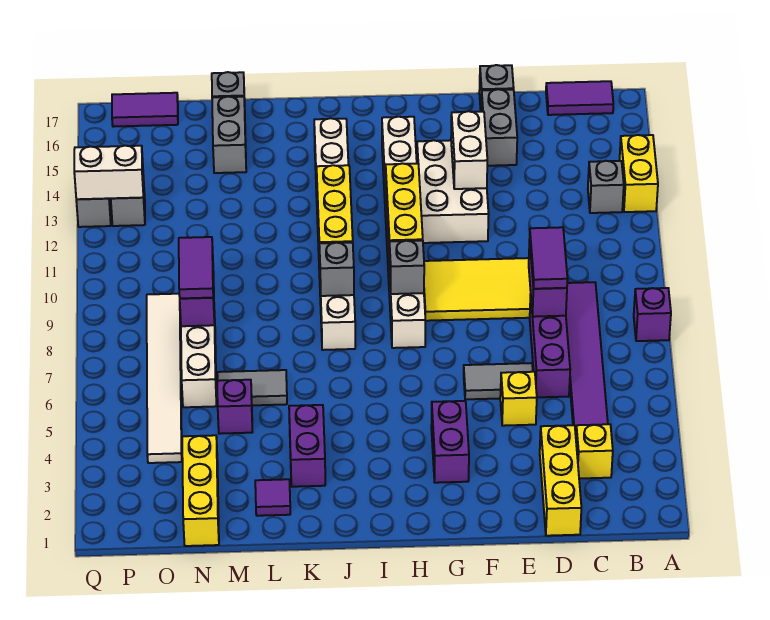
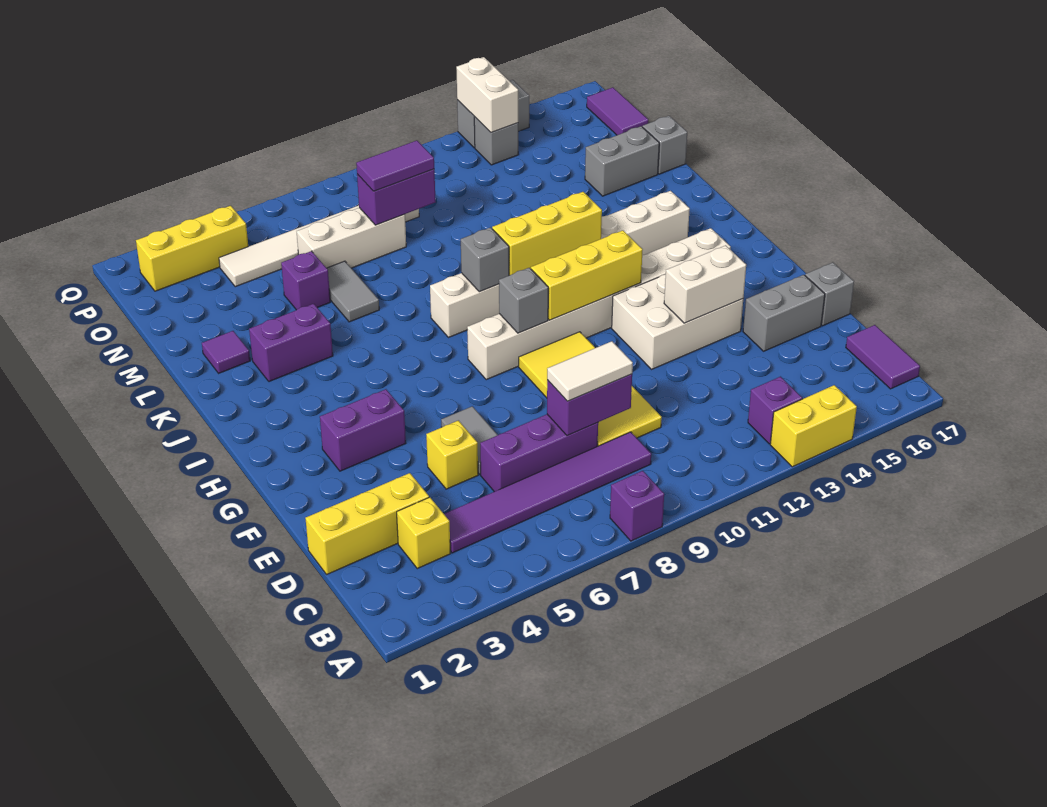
grey 1x1 brick [588,161,624,213] -> purple 1x1 brick [748,377,802,444]
purple 1x2 tile [530,227,567,289] -> white 1x2 tile [547,341,633,401]
yellow 1x3 brick [182,435,219,546] -> yellow 1x3 brick moved to [136,206,248,291]

